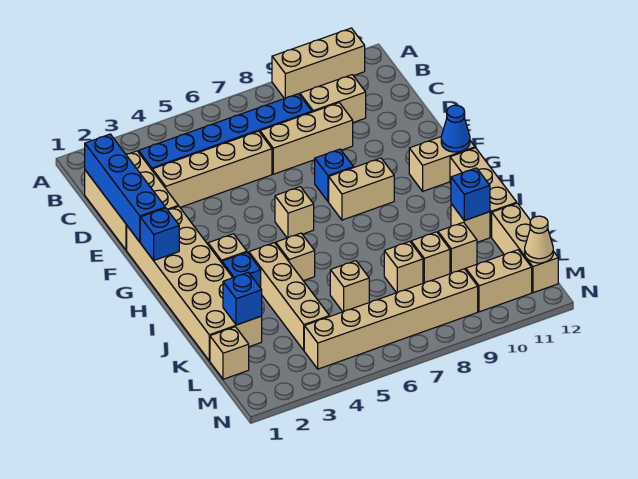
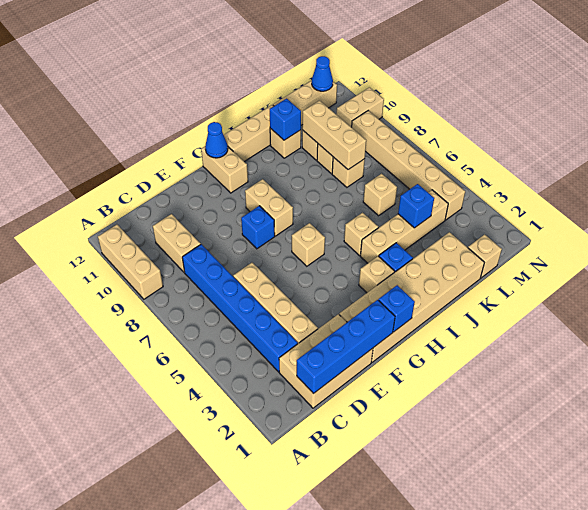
tan 1x3 brick [260,103,353,174] -> tan 1x3 brick moved to [302,101,366,170]
blue 1x1 brick [223,272,262,325] -> blue 1x1 brick moved to [398,184,434,228]
tan 1x2 brick [466,250,532,312] -> tan 1x2 brick turned to [337,87,384,127]
tan 1x1 cone [525,216,553,263] -> blue 1x1 cone [312,56,333,91]

